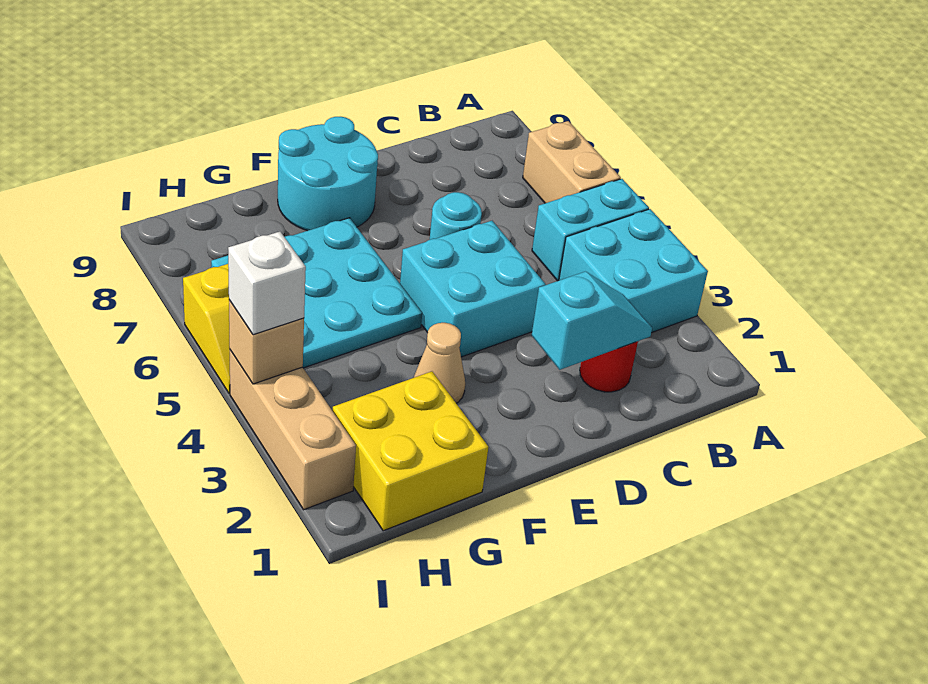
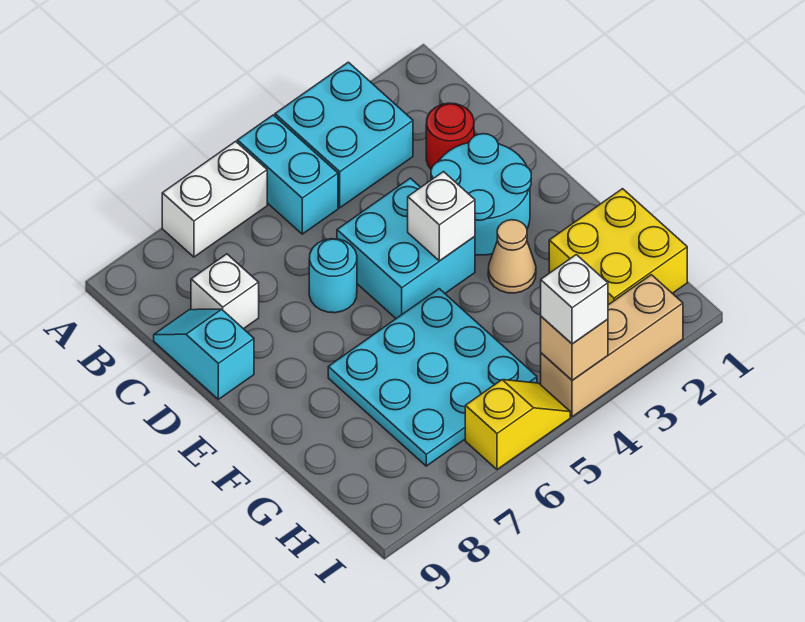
tan 1x2 brick [523,121,621,203] -> white 1x2 brick [162,141,267,257]
cyan 1x2 slope [532,272,652,370] -> cyan 1x2 slope moved to [154,309,254,399]
none -> white 1x1 brick [191,254,259,329]
none -> white 1x1 brick [408,172,475,261]
cyan 2x2 round brick [278,117,378,231] -> cyan 2x2 round brick moved to [431,134,531,255]

